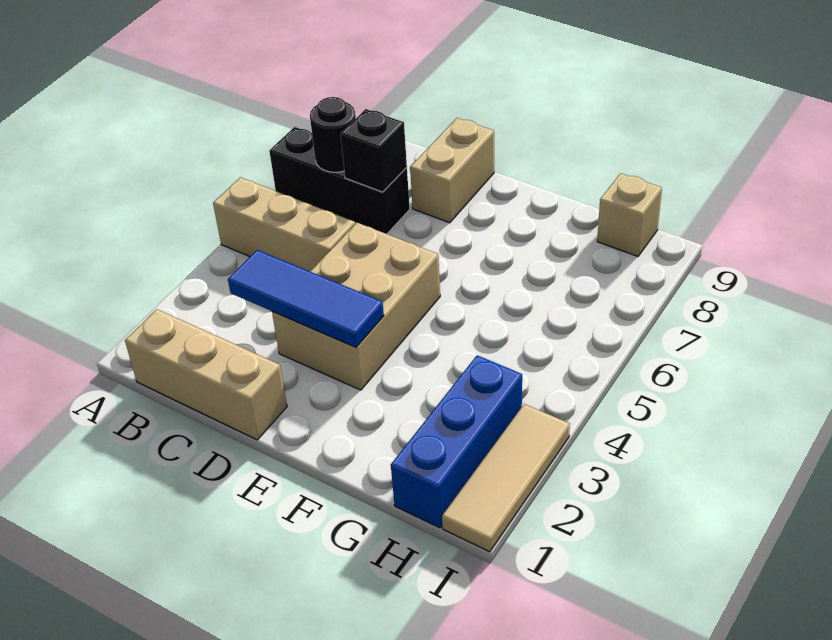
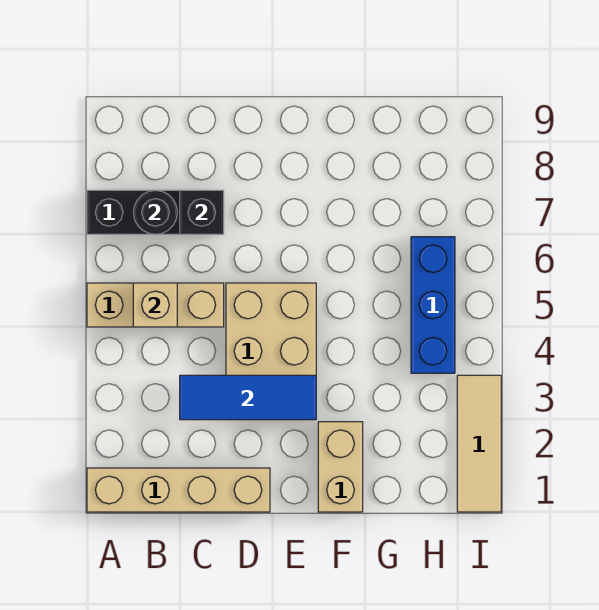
tan 1x3 brick [125,309,287,440] -> tan 1x4 brick [87,468,270,512]
tan 1x2 brick [410,118,494,223] -> tan 1x2 brick moved to [318,422,363,512]
blue 1x3 brick [391,355,522,528] -> blue 1x3 brick moved to [411,237,455,373]
tan 1x1 brick [597,173,662,256] -> tan 1x1 brick moved to [133,283,177,327]

